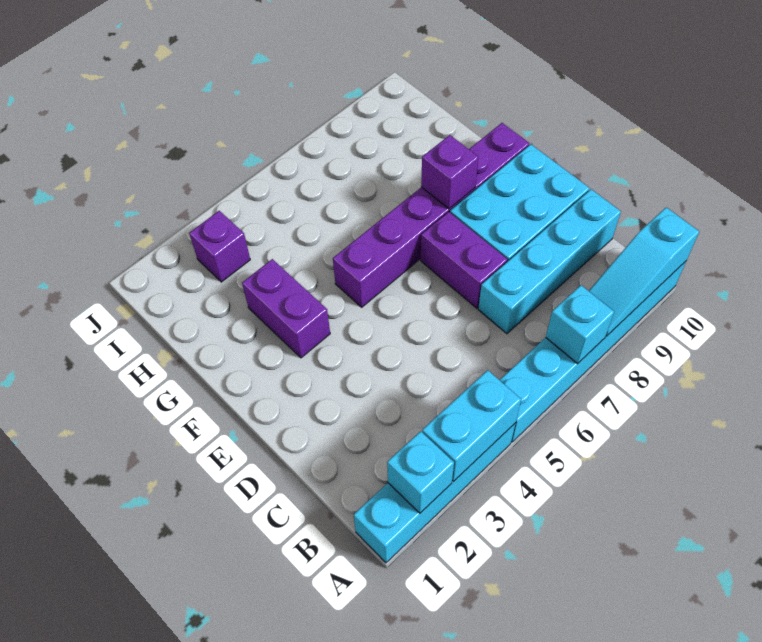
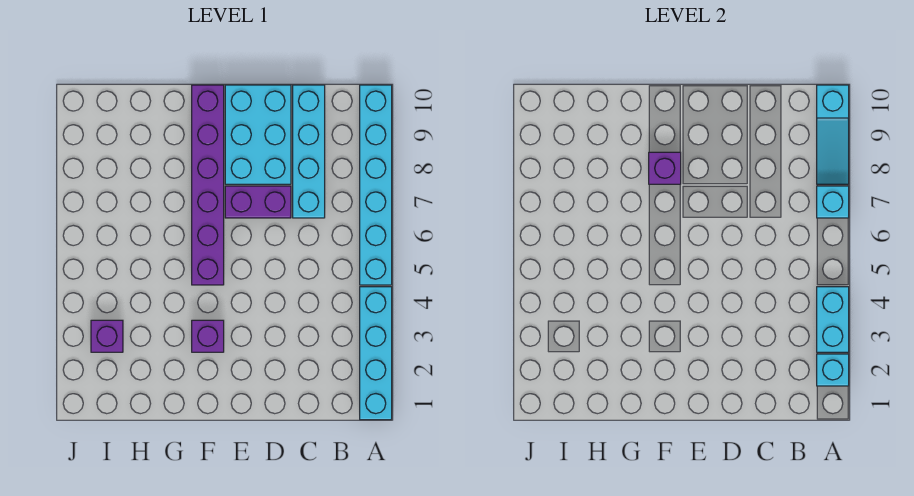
purple 1x2 brick [242,259,330,358] -> purple 1x1 brick [192,320,224,352]

